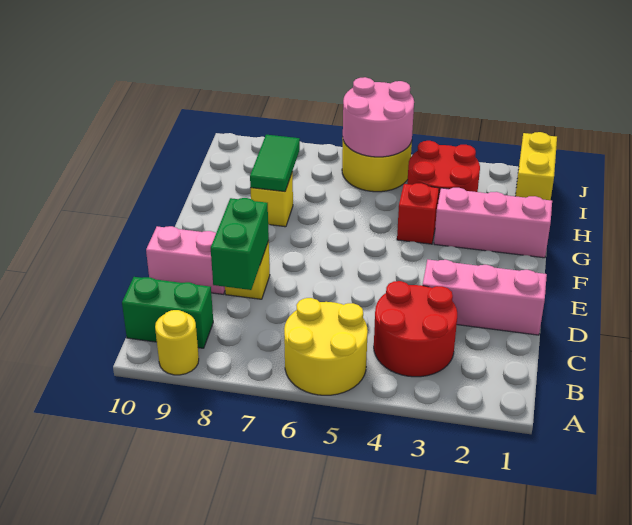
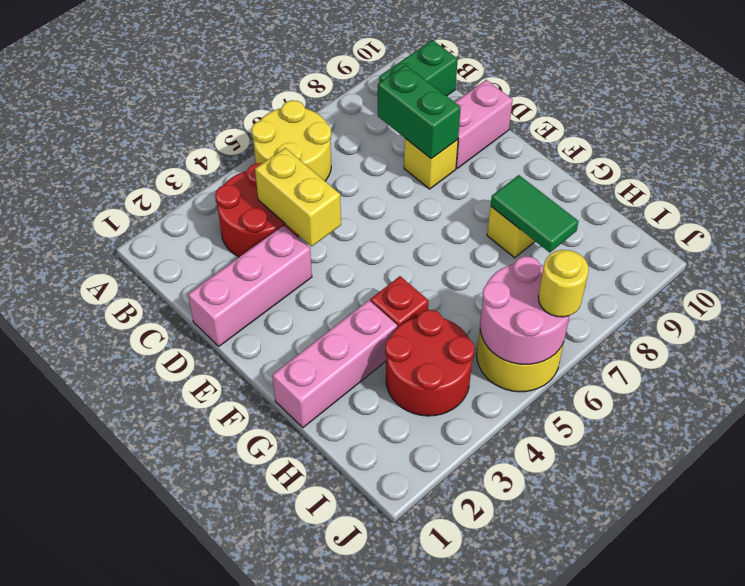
yellow 1x1 round brick [155,310,199,375] -> yellow 1x1 round brick moved to [538,250,589,317]
yellow 1x2 brick [516,132,557,200] -> yellow 1x2 brick moved to [255,148,341,246]

